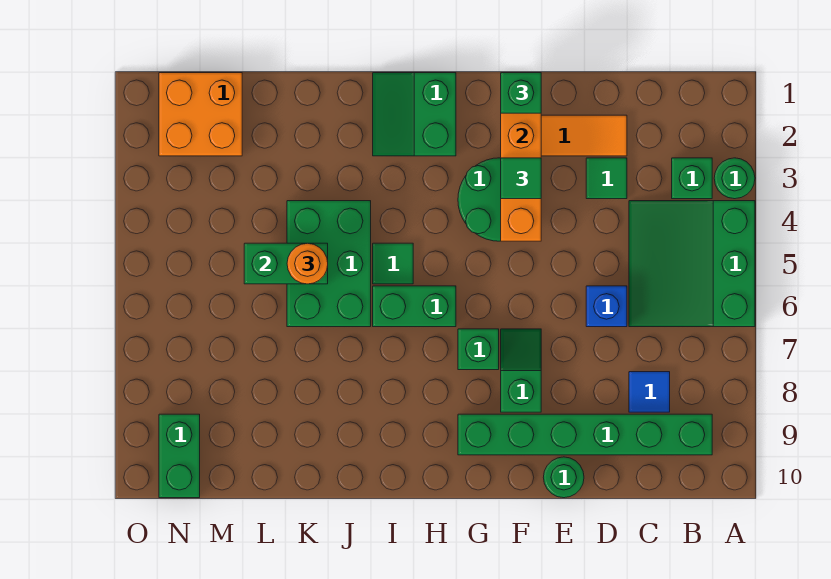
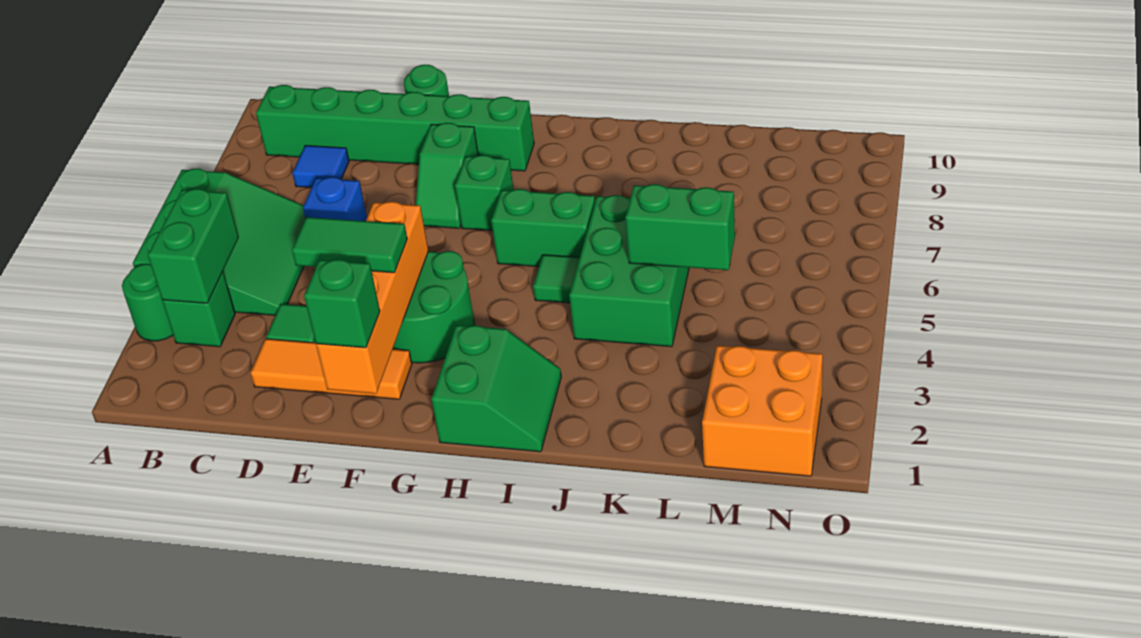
green 1x1 tile [501,158,541,199] -> green 1x2 tile [292,217,407,273]
orange 1x1 round brick [287,243,328,284] -> none
green 1x2 brick [159,414,200,498] -> green 1x2 brick moved to [148,189,239,303]

